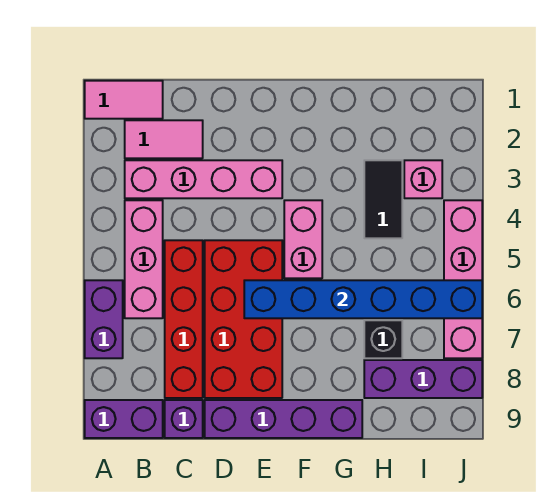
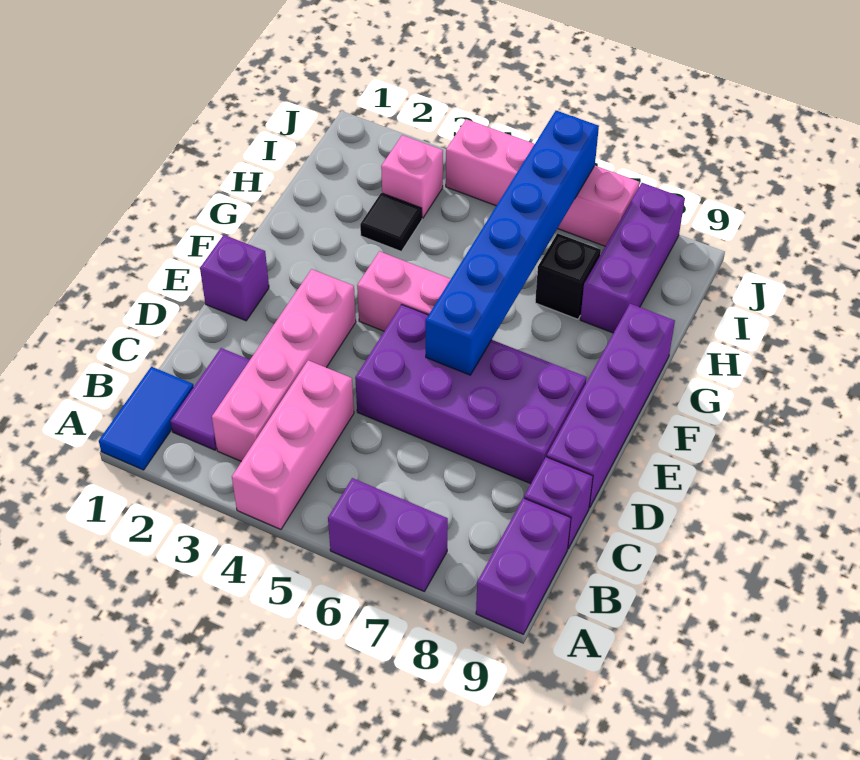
pink 1x2 tile [85,81,163,119] -> blue 1x2 tile [99,367,194,470]
pink 1x2 tile [125,120,203,158] -> purple 1x2 tile [170,348,250,450]
pink 1x3 brick [125,200,163,318] -> pink 1x3 brick turned to [232,360,354,529]
red 1x4 brick [165,240,203,398] -> none
red 2x4 brick [205,240,282,398] -> purple 2x4 brick [355,305,587,484]
none -> purple 1x1 brick [200,235,269,321]
black 1x2 tile [364,160,402,238] -> black 1x1 tile [360,193,422,251]

